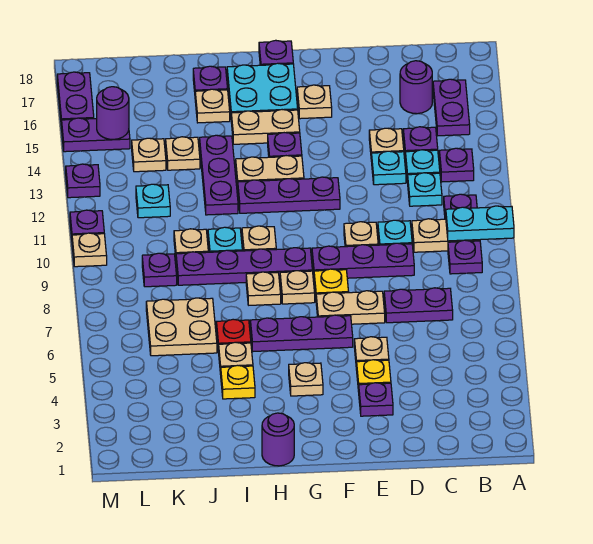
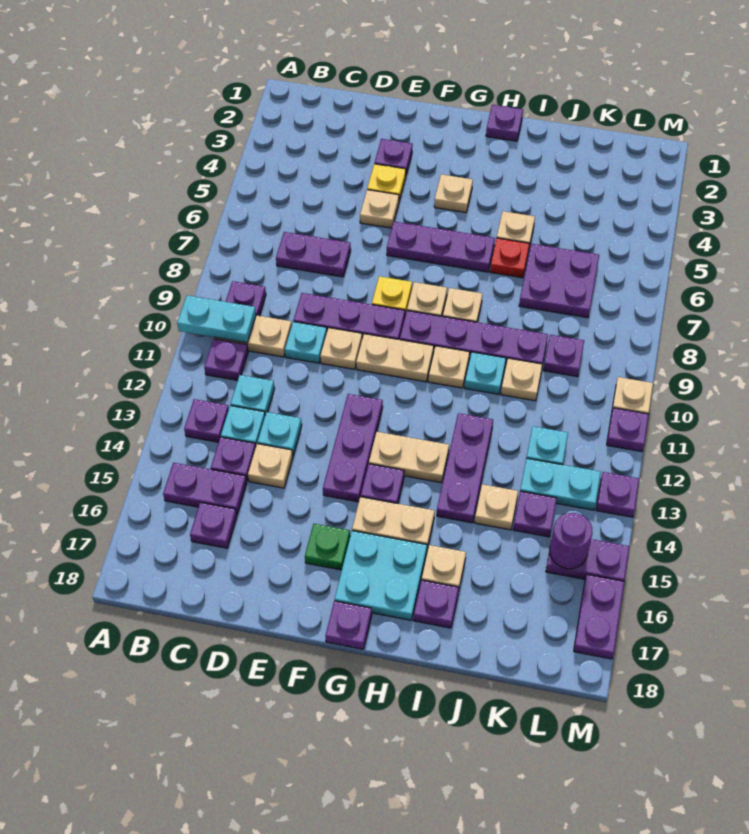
purple 1x2 plate [433,79,470,136] -> purple 1x2 plate turned to [163,463,247,514]
purple 1x1 round brick [400,61,432,114] -> purple 1x1 plate [190,502,237,548]
tan 1x2 plate [316,291,385,324] -> tan 1x2 plate moved to [356,334,434,382]
purple 1x3 plate [238,177,340,213] -> purple 1x3 plate turned to [323,394,383,502]
tan 1x1 plate [297,85,332,119] -> green 1x1 plate [305,524,350,570]
purple 1x1 round brick [262,413,294,466] -> purple 1x1 plate [486,105,523,141]
yellow 1x1 plate [221,365,255,399] -> none
tan 2x2 plate [146,298,217,356] -> purple 2x2 plate [519,244,599,318]
none -> cyan 1x2 plate [520,458,601,510]
tan 1x1 plate [132,138,166,172] -> purple 1x1 plate [513,491,557,537]

